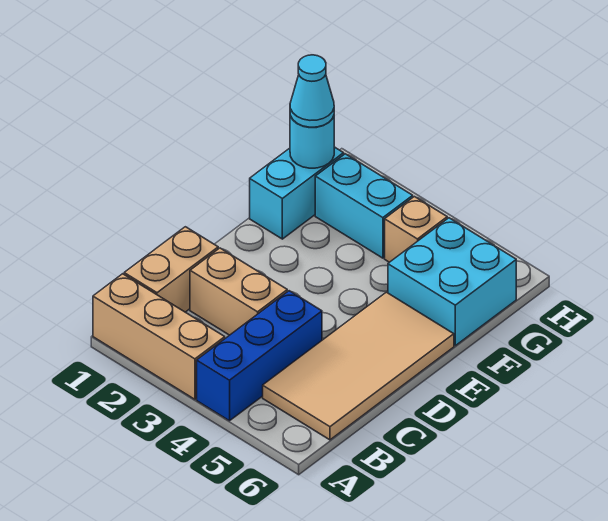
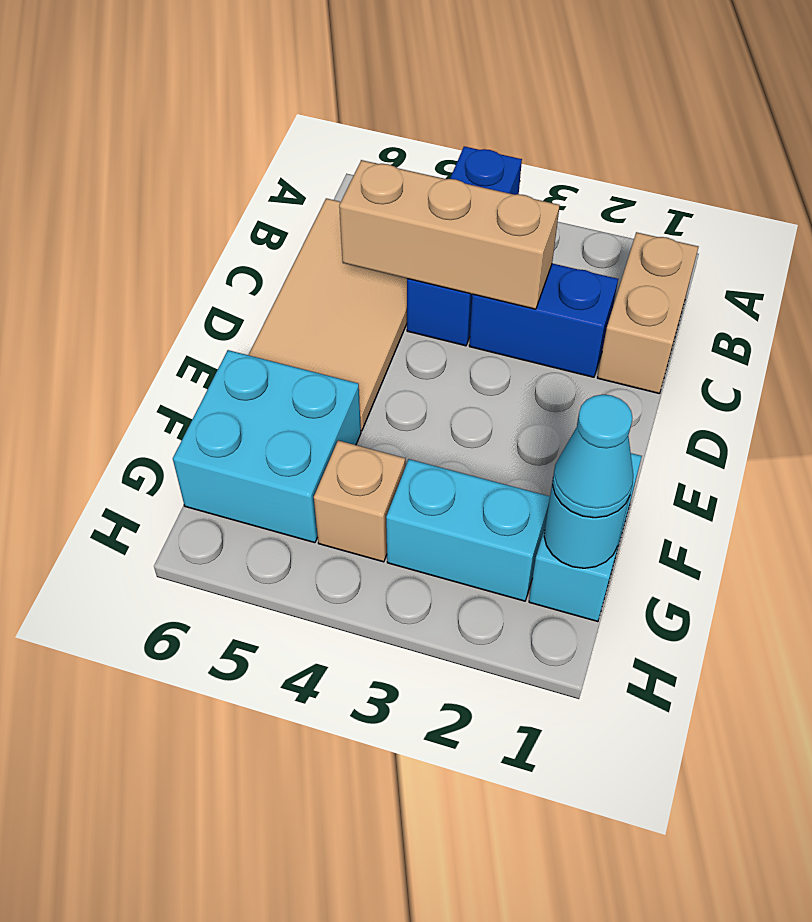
tan 1x3 brick [93,274,225,399] -> tan 1x3 brick moved to [339,160,560,309]
tan 1x2 brick [190,248,288,335] -> blue 1x2 brick [469,263,618,377]

